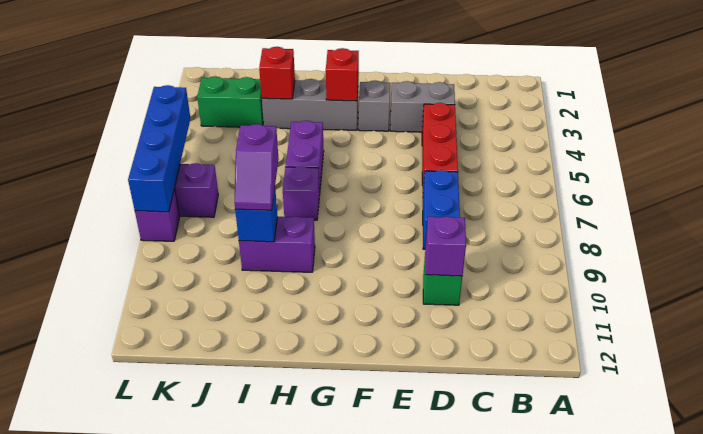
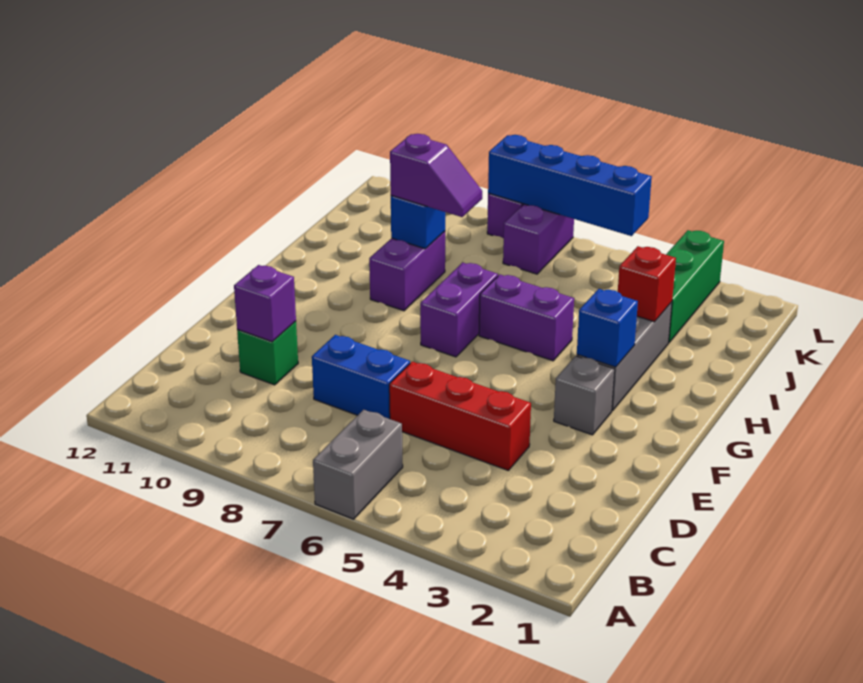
grey 1x2 brick [390,81,455,132] -> grey 1x2 brick moved to [313,410,403,519]
red 1x1 brick [326,48,359,101] -> blue 1x1 brick [577,289,638,367]
purple 1x1 brick [283,166,319,220] -> purple 1x2 brick [420,263,498,357]
purple 1x2 slope [234,124,279,210] -> purple 1x2 slope turned to [390,134,482,217]
green 1x2 brick [197,76,264,127] -> green 1x3 brick [666,230,724,343]

